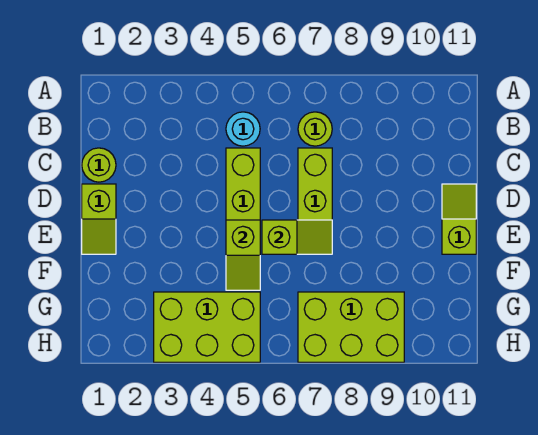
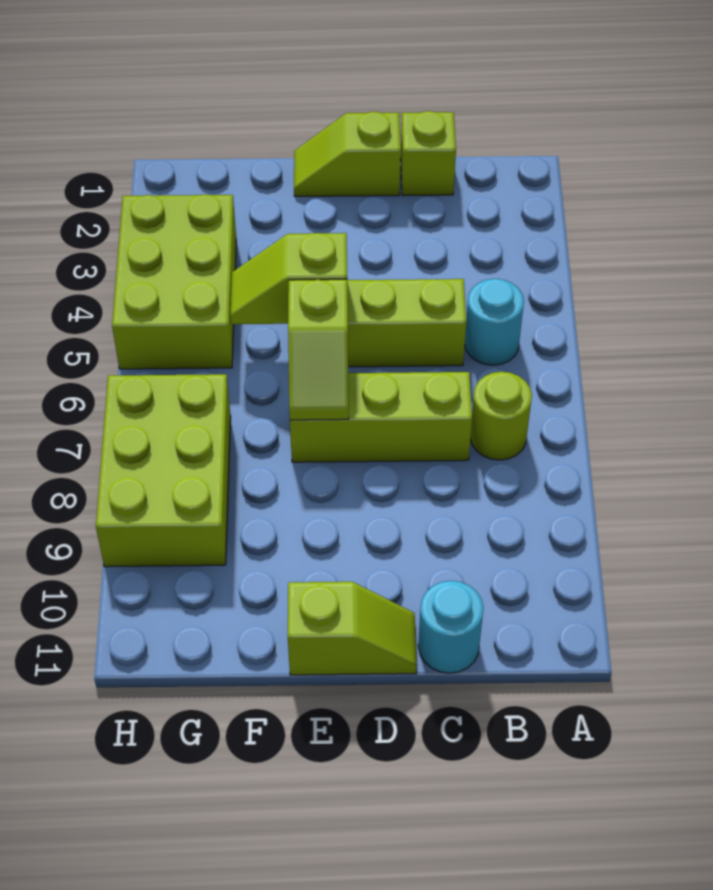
lime 1x1 round brick [82,148,116,182] -> lime 1x1 brick [401,111,456,196]
none -> cyan 1x1 round brick [418,581,484,673]

